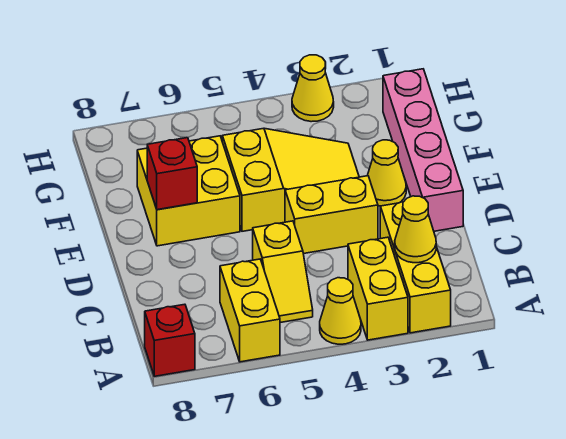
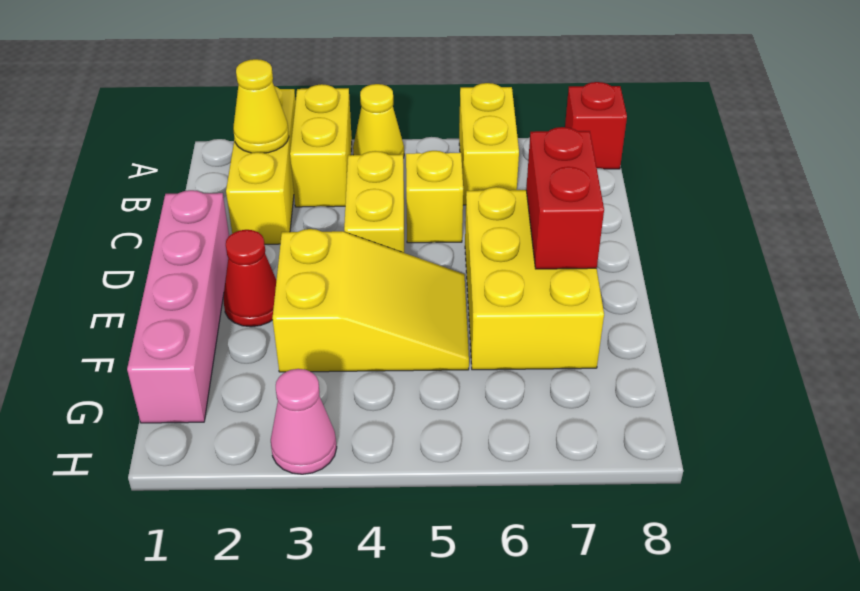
yellow 1x2 brick [285,176,378,254] -> yellow 1x2 brick turned to [344,151,404,253]
yellow 1x1 cone [368,140,406,206] -> red 1x1 cone [223,230,276,327]
yellow 2x3 slope [222,128,359,231] -> yellow 2x3 slope turned to [273,229,469,372]
yellow 2x2 brick [137,136,240,246] -> yellow 2x3 brick [465,187,604,370]
red 1x1 brick [147,138,197,210] -> red 1x2 brick [526,127,604,269]
yellow 1x1 cone [292,55,334,122] -> pink 1x1 cone [271,369,337,474]

